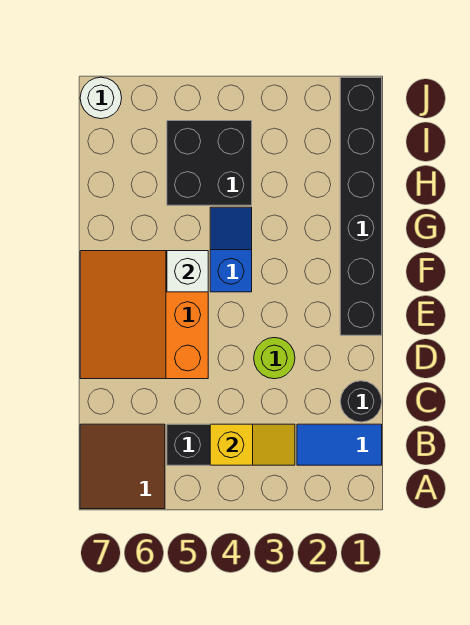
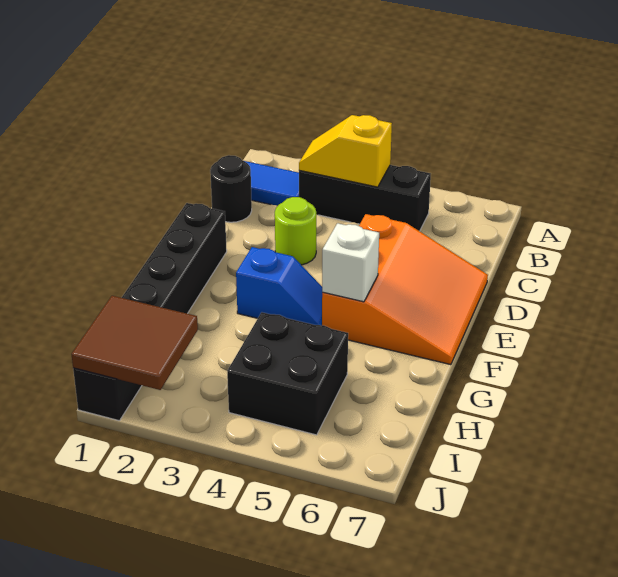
brown 2x2 tile [80,424,165,509] -> brown 2x2 tile moved to [72,296,198,390]
blue 1x2 slope [210,207,252,292] -> blue 1x2 slope turned to [236,247,323,325]
white 1x1 round brick [80,77,122,119] -> none

